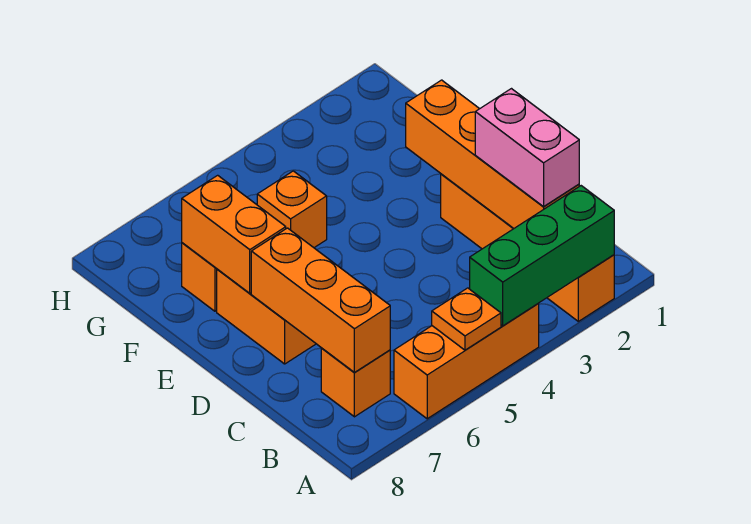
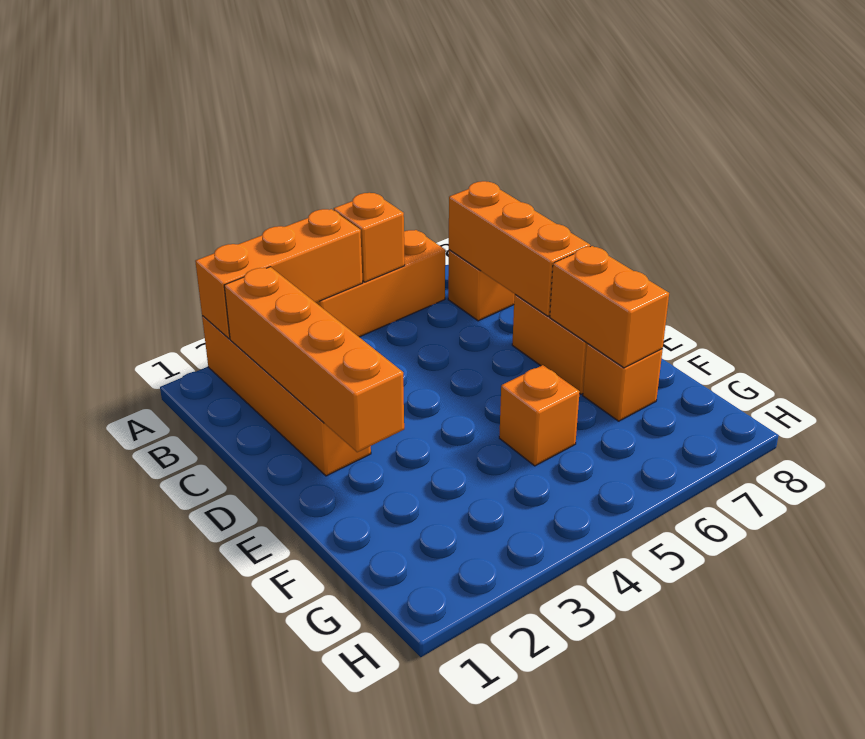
green 1x3 brick [470,186,614,326] -> orange 1x3 brick [195,209,363,339]
orange 1x1 plate [432,288,501,350] -> orange 1x1 brick [334,193,405,282]
pink 1x2 brick [475,89,579,207] -> none

